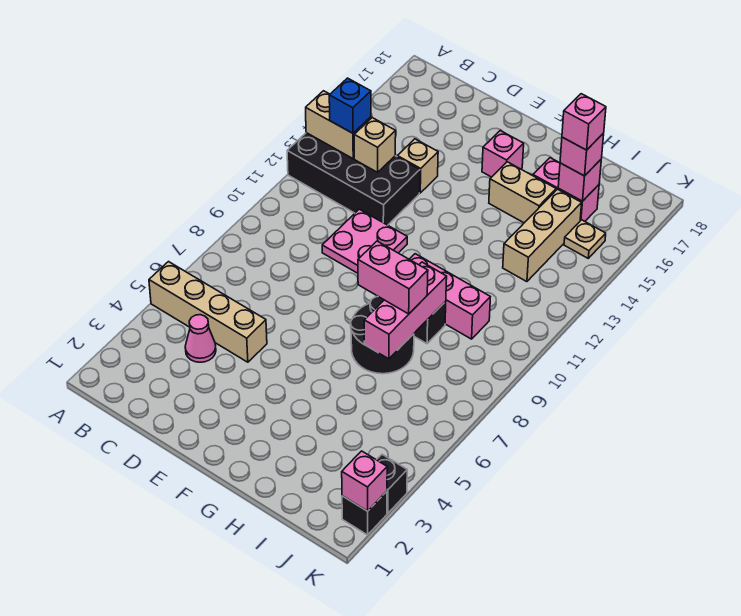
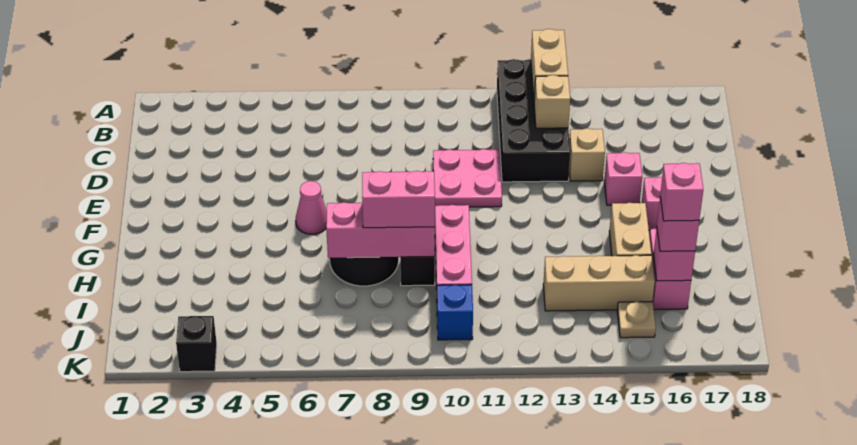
tan 1x4 brick [149,262,267,362] -> none
blue 1x1 brick [329,78,371,133] -> blue 1x1 brick moved to [437,285,473,340]
pink 1x1 cone [185,315,216,362] -> pink 1x1 cone moved to [296,181,327,234]
pink 1x2 brick [358,241,428,314] -> pink 1x2 brick turned to [362,171,435,228]
black 1x1 brick [342,491,387,535] -> none
pink 1x1 brick [342,451,387,511] -> pink 1x1 brick moved to [604,152,642,205]

